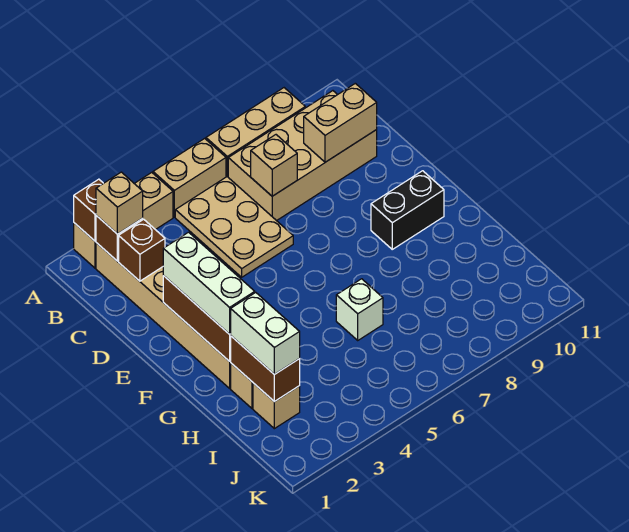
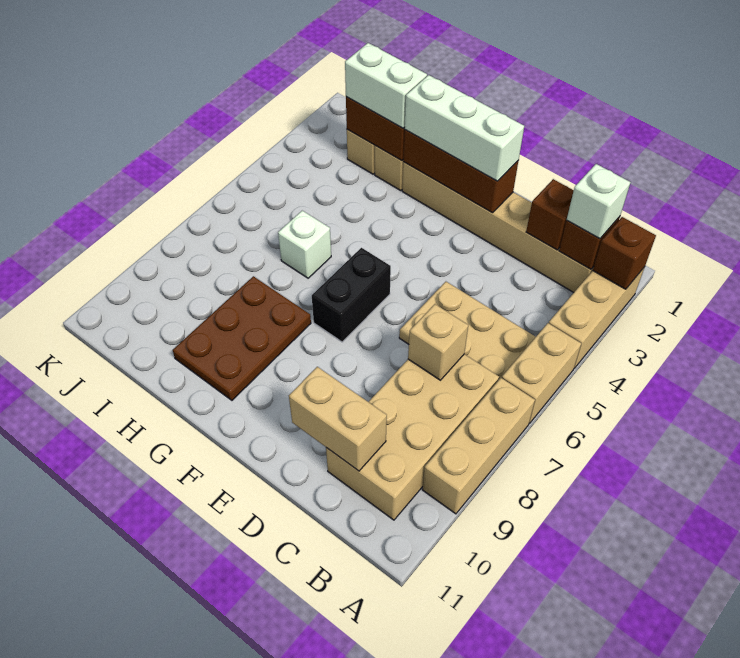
tan 1x1 brick [96,172,143,234] -> white 1x1 brick [567,164,630,239]
tan 1x2 brick [304,83,377,162] -> tan 1x2 brick turned to [289,367,387,471]
black 1x2 brick [371,171,444,249] -> black 1x2 brick moved to [312,248,391,342]
none -> brown 2x3 plate [173,276,311,400]

